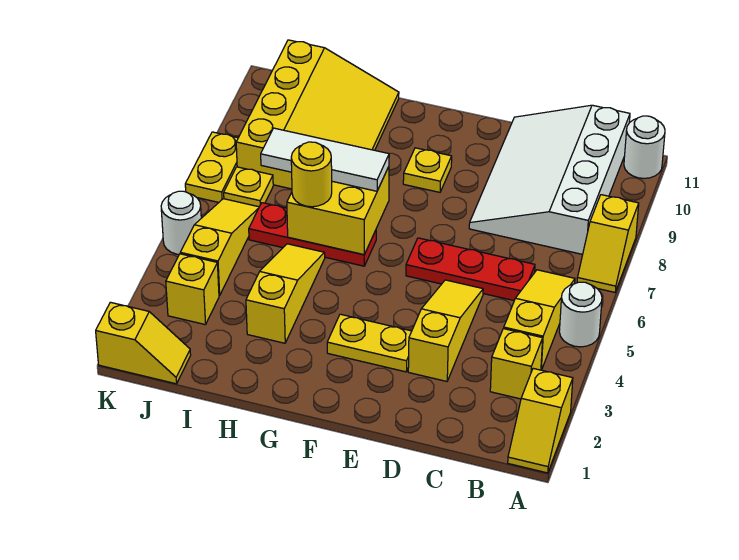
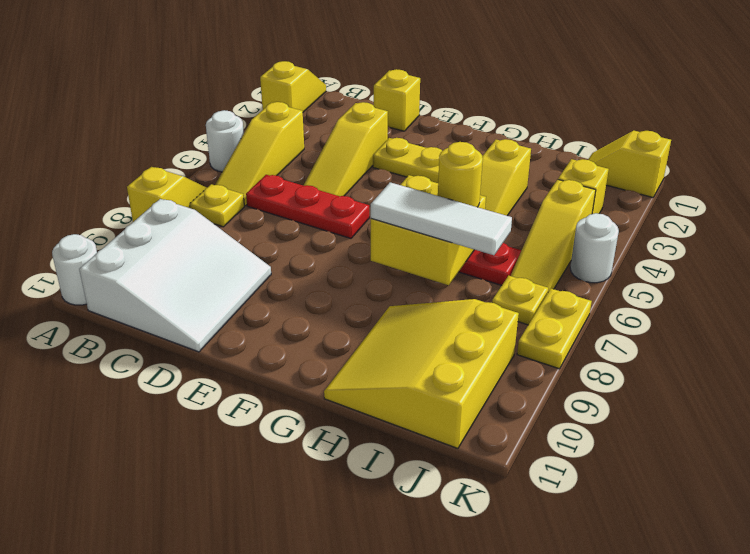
yellow 1x1 brick [490,329,543,399] -> yellow 1x1 brick moved to [374,69,420,131]
white 3x4 slope [469,105,630,254] -> white 3x3 slope [79,199,271,352]
yellow 1x1 plate [403,148,452,192] -> yellow 1x1 plate moved to [190,184,244,227]
yellow 3x4 slope [236,40,399,189] -> yellow 3x3 slope [324,299,519,448]

